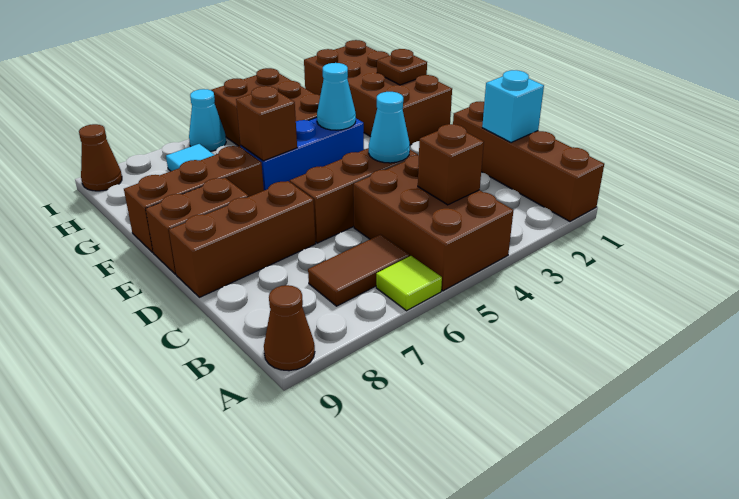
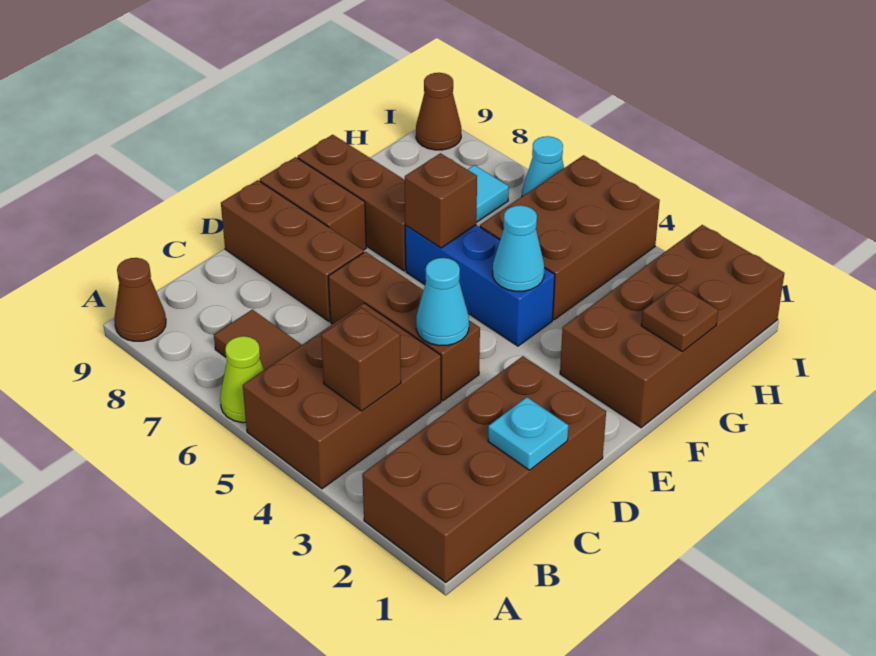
brown 1x4 brick [453,102,604,221] -> brown 2x4 brick [362,356,606,582]
lime 1x1 tile [376,256,442,311] -> lime 1x1 cone [220,336,264,423]
cyan 1x1 brick [482,70,544,143] -> cyan 1x1 plate [488,397,568,470]

